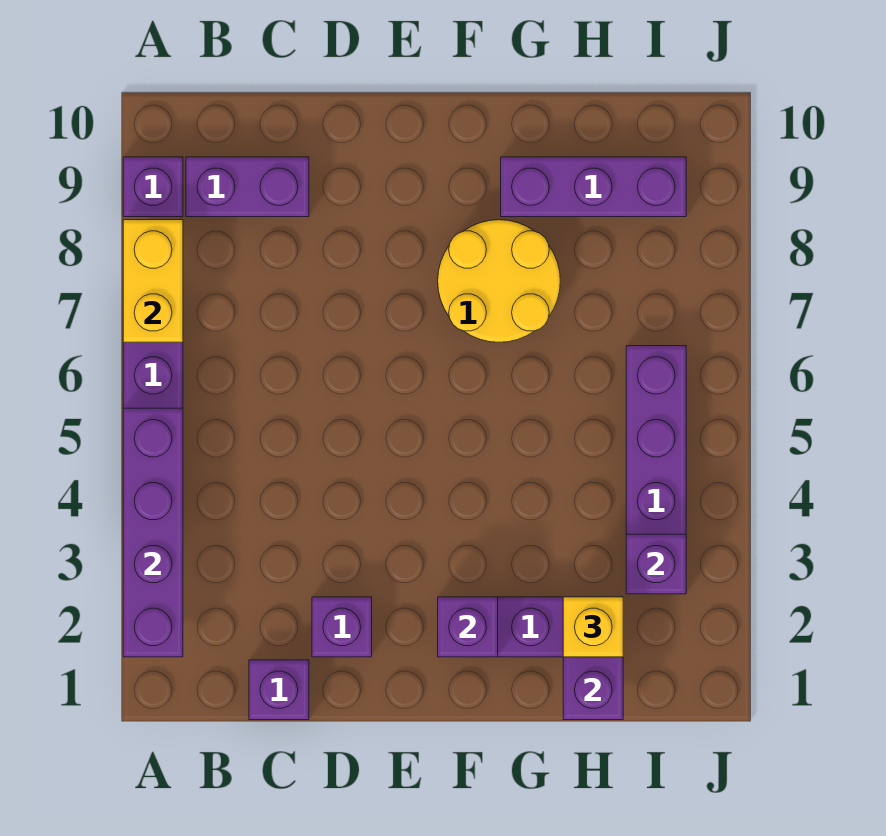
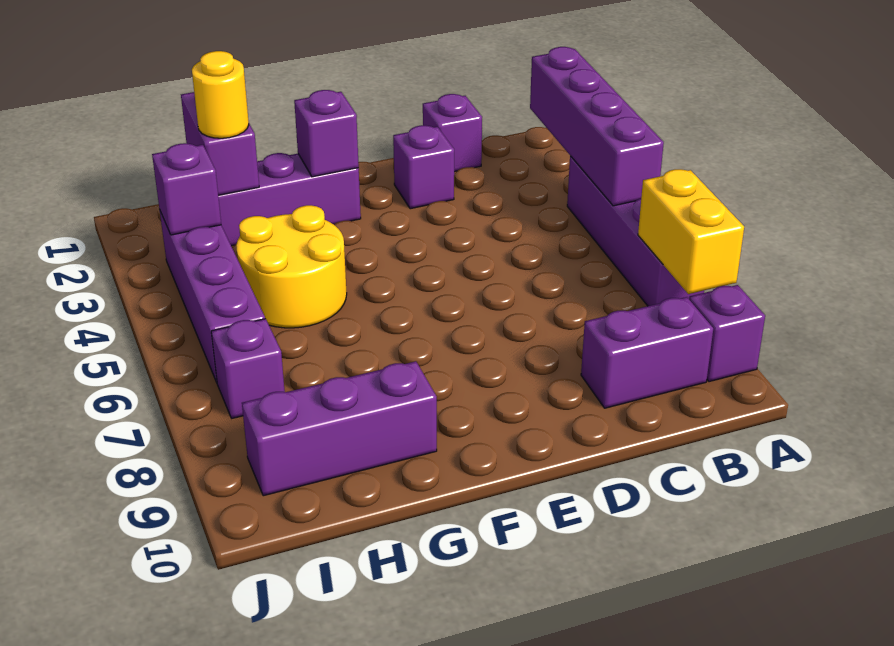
yellow 2x2 round brick [438,220,560,342] -> yellow 2x2 round brick moved to [236,205,347,328]
yellow 1x1 brick [563,597,623,657] -> yellow 1x1 round brick [192,51,249,138]
none -> purple 1x1 brick [211,319,285,418]

